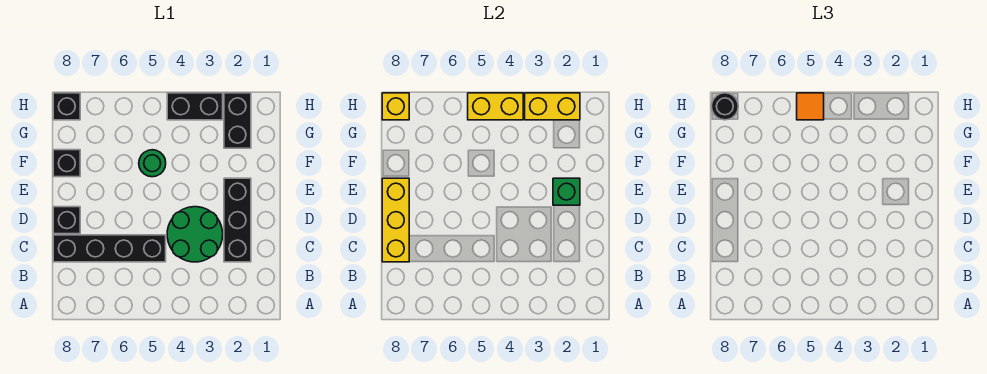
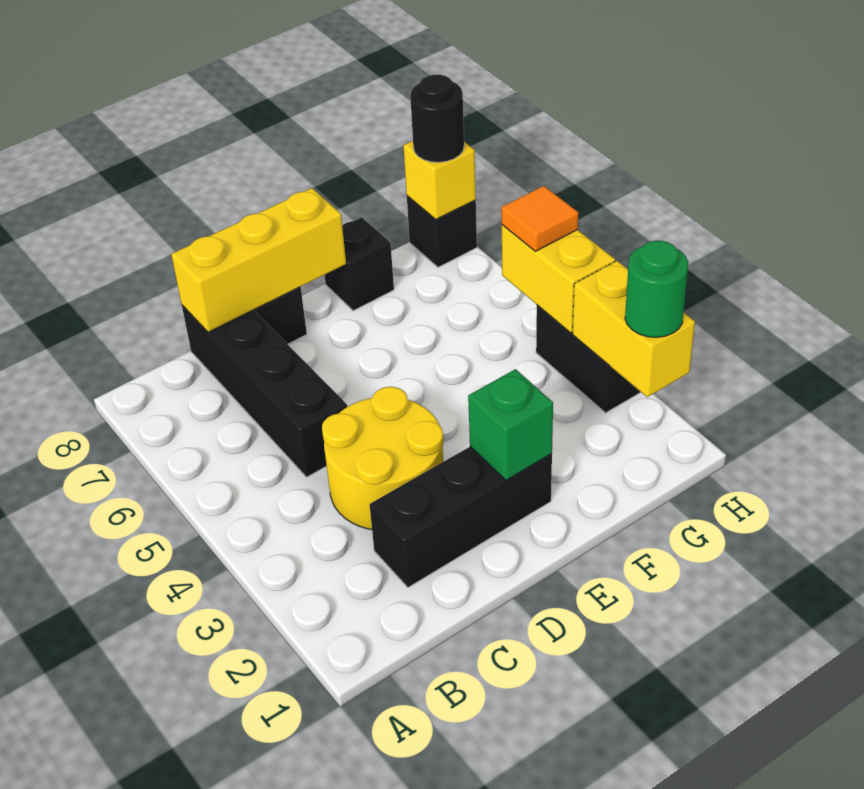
green 2x2 round brick [167,207,223,262] -> yellow 2x2 round brick [322,387,443,530]
green 1x1 round brick [139,150,166,177] -> green 1x1 round brick moved to [625,241,688,337]
black 1x2 brick [224,93,251,148] -> none

